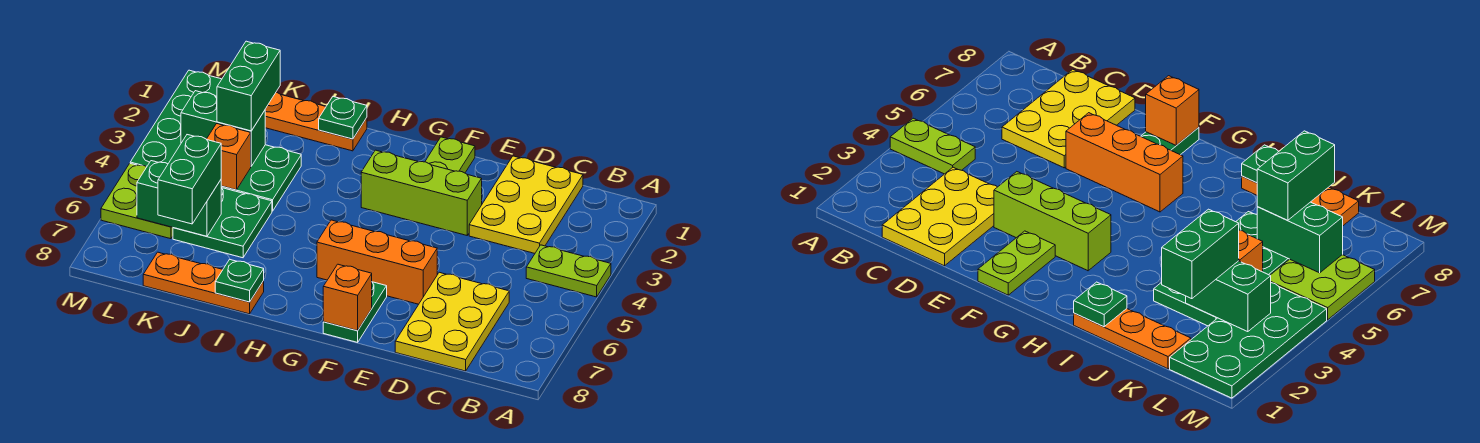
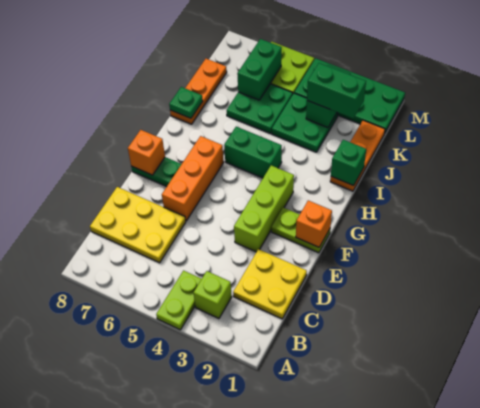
none -> lime 1x1 brick [194,271,232,319]
yellow 2x3 plate [469,156,583,253] -> yellow 2x2 plate [233,249,307,319]
green 1x1 plate [319,97,367,139] -> green 1x1 brick [331,140,366,186]
orange 1x1 brick [207,124,251,190] -> orange 1x1 brick moved to [296,200,332,247]
green 1x2 brick [158,135,221,224] -> green 1x2 brick moved to [224,127,282,178]

